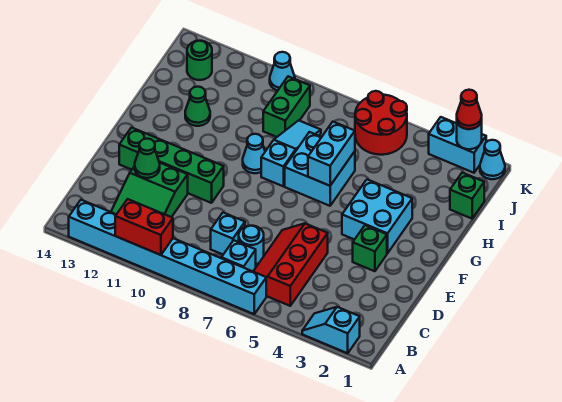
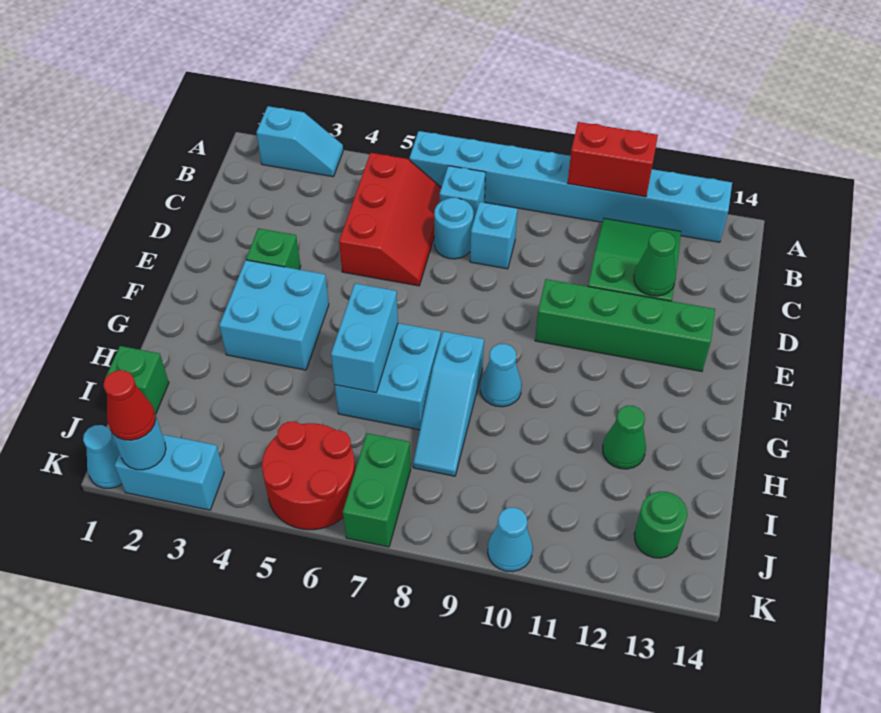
green 1x2 brick [263,76,310,137] -> green 1x2 brick moved to [343,433,411,547]

